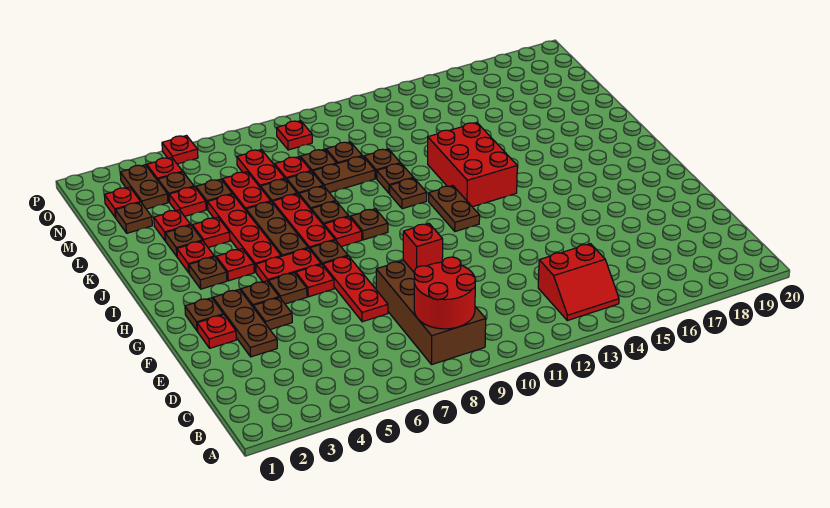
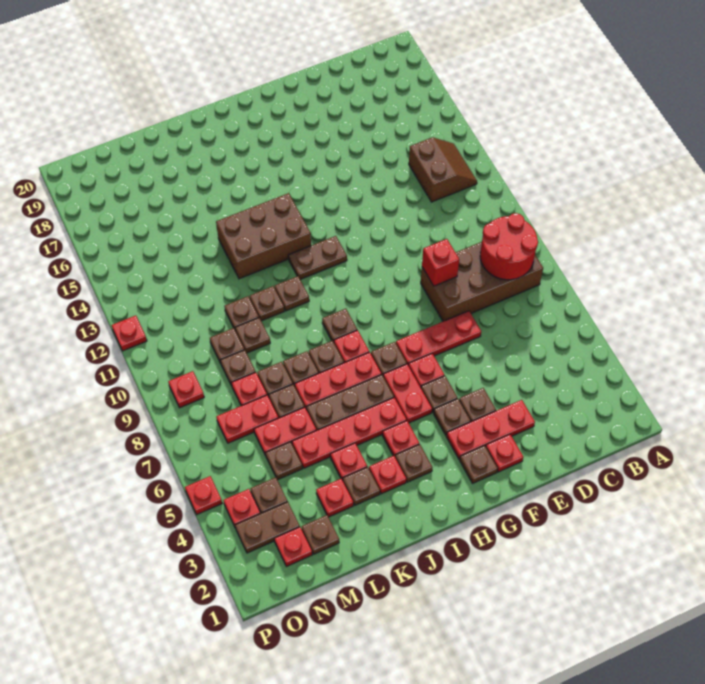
red 2x2 slope [538,244,619,320] -> brown 2x2 slope [409,137,477,202]
brown 1x3 plate [213,289,277,357] -> red 1x3 plate [447,400,535,459]
red 2x3 brick [428,123,517,207] -> brown 2x3 brick [216,193,311,279]
brown 1x2 plate [313,156,375,193] -> brown 1x1 plate [235,318,270,353]
red 1x1 plate [169,187,206,216] -> red 1x1 plate moved to [112,316,147,351]

